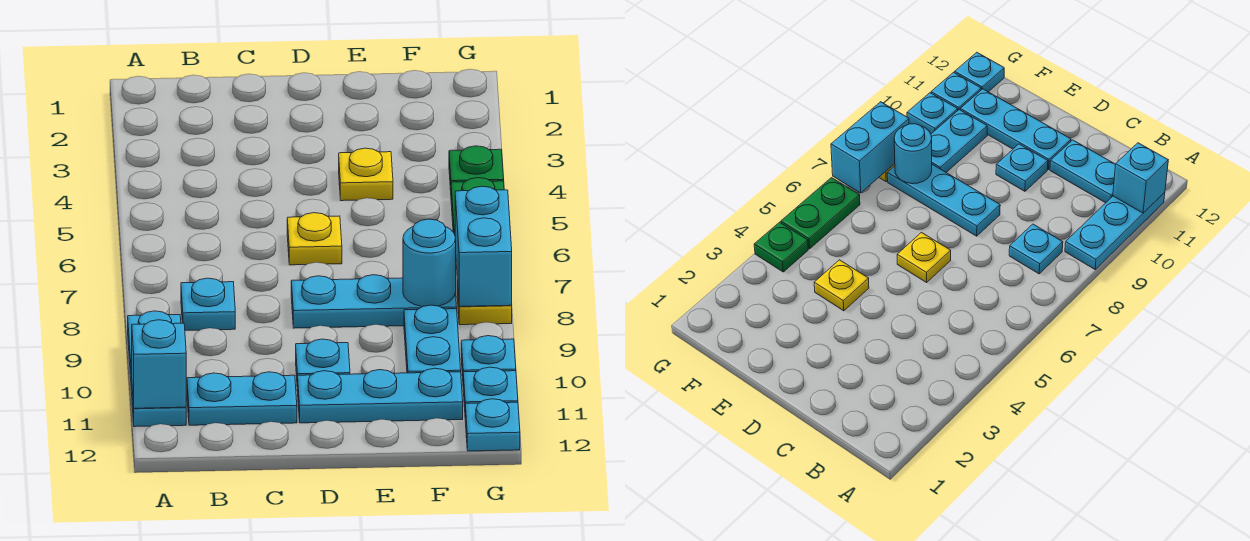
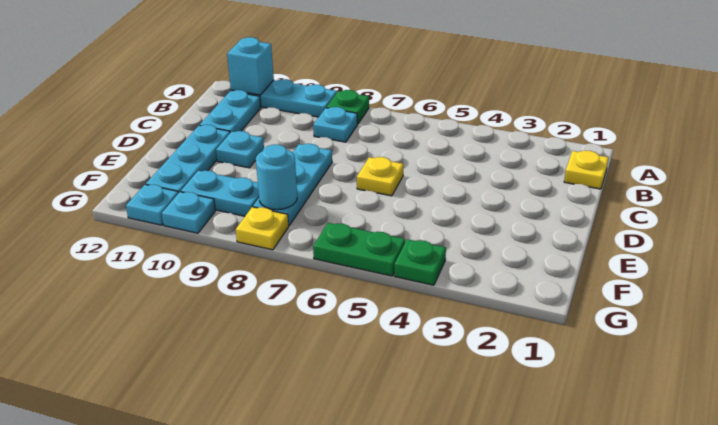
none -> green 1x1 plate [326,90,369,124]
yellow 1x1 plate [339,148,393,201] -> yellow 1x1 plate moved to [564,150,609,189]
cyan 1x2 brick [455,186,512,307] -> none
cyan 1x1 plate [465,399,520,451] -> none

